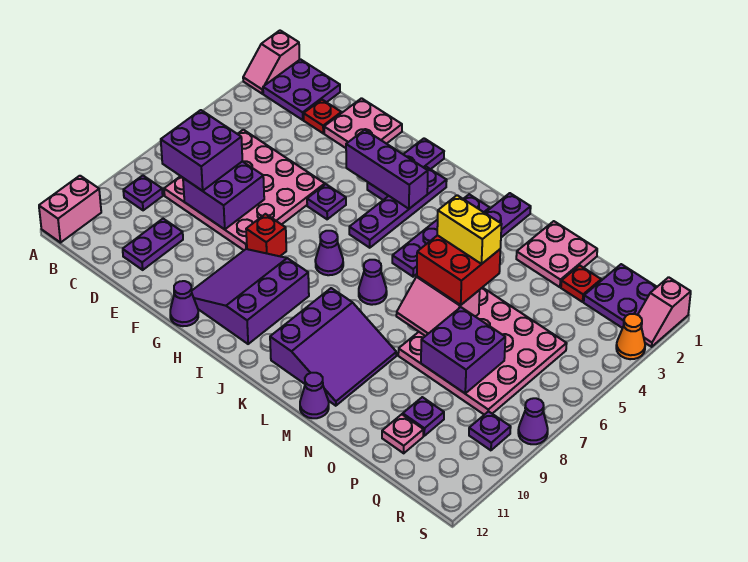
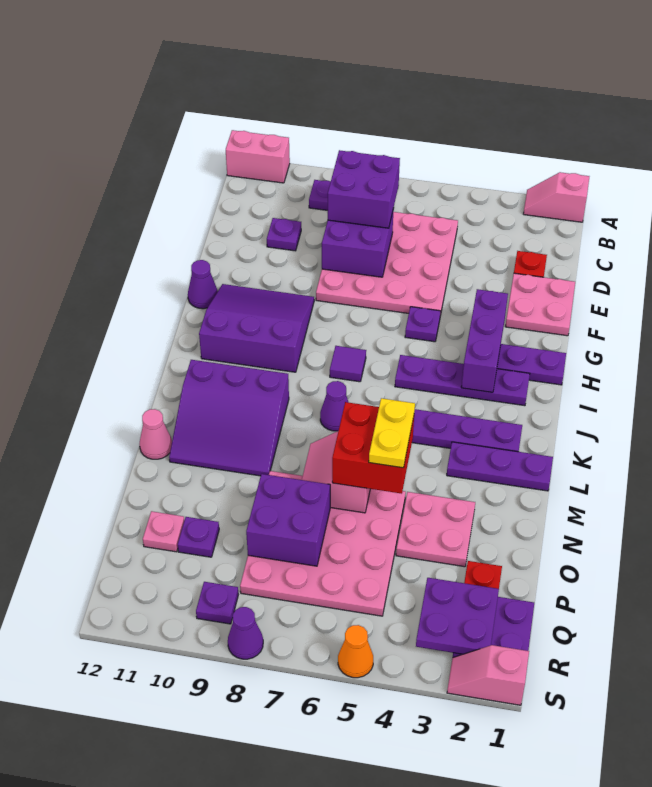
purple 2x2 plate [263,59,340,120] -> purple 2x2 plate moved to [416,578,499,654]
purple 1x2 plate [123,219,183,270] -> purple 1x1 plate [267,218,301,251]
red 1x1 brick [246,214,286,256] -> none
purple 1x1 cone [315,231,343,275] -> purple 1x1 tile [330,346,366,382]
yellow 1x2 brick [437,195,502,264] -> yellow 1x2 plate [369,398,415,468]
purple 1x1 cone [300,373,329,418] -> pink 1x1 cone [140,409,172,459]
pink 2x2 plate [516,221,597,287] -> pink 2x2 plate moved to [396,492,475,567]
orange 1x1 cone [616,314,645,359] -> orange 1x1 cone moved to [338,625,373,678]

